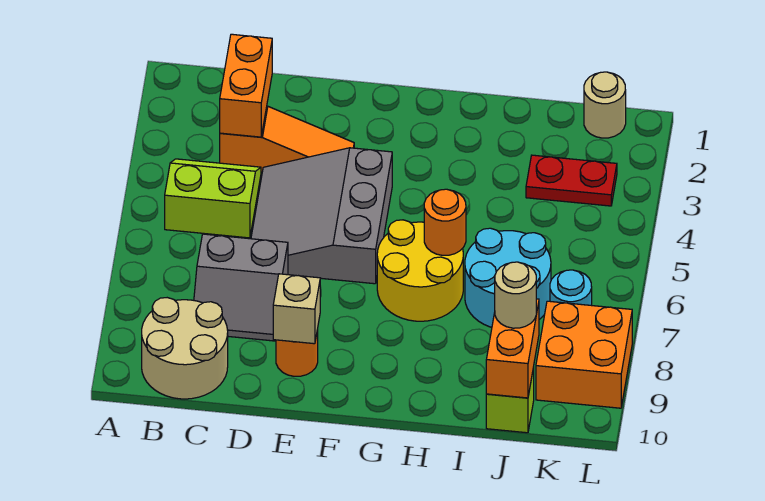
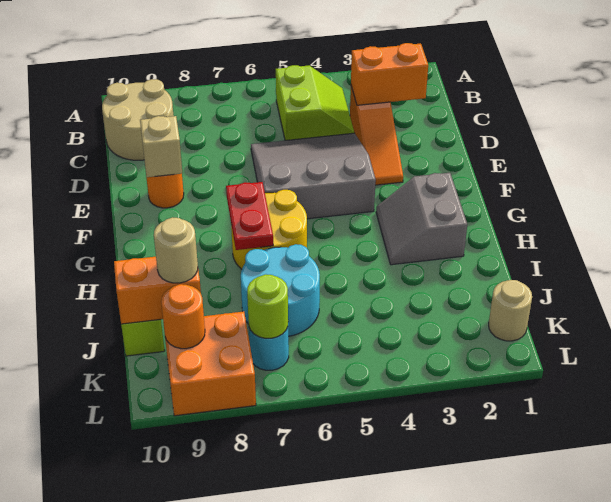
grey 2x2 slope [194,234,288,341] -> grey 2x2 slope moved to [376,173,467,265]
orange 1x1 round brick [424,189,466,255] -> orange 1x1 round brick moved to [161,284,205,349]
red 1x2 plate [526,155,617,206] -> red 1x2 plate moved to [226,182,273,250]
none -> lime 1x1 round brick [247,274,288,338]

